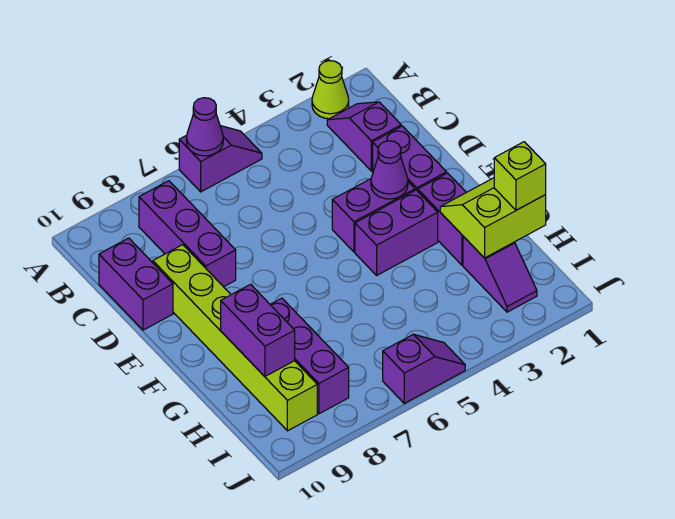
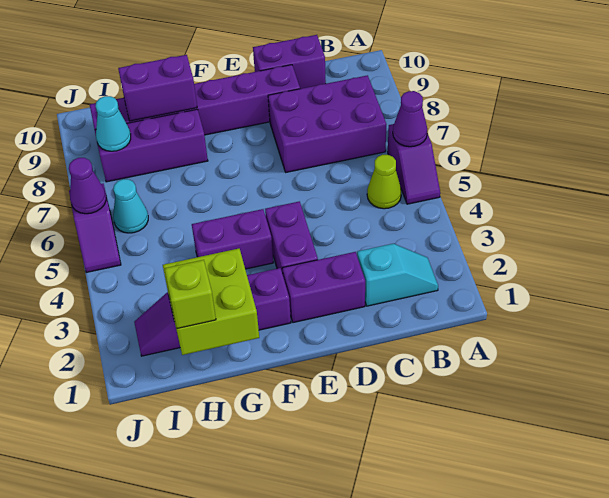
lime 1x1 cone [312,61,349,119] -> lime 1x1 cone moved to [367,155,401,209]
purple 1x2 slope [327,102,401,171] -> cyan 1x2 slope [357,244,438,306]
purple 1x3 brick [139,181,236,287] -> purple 2x3 brick [268,75,386,172]
lime 1x6 brick [153,245,317,431] -> purple 1x6 brick [90,65,300,135]
purple 1x1 cone [371,141,408,199] -> purple 1x1 cone moved to [69,158,106,214]
purple 1x2 brick [355,190,438,275] -> purple 1x2 brick turned to [192,209,273,269]
lime 2x2 slope [440,178,546,258] -> lime 2x2 brick [163,249,259,355]
none -> cyan 1x1 cone [113,179,148,233]
none -> cyan 1x1 cone [96,96,131,151]

